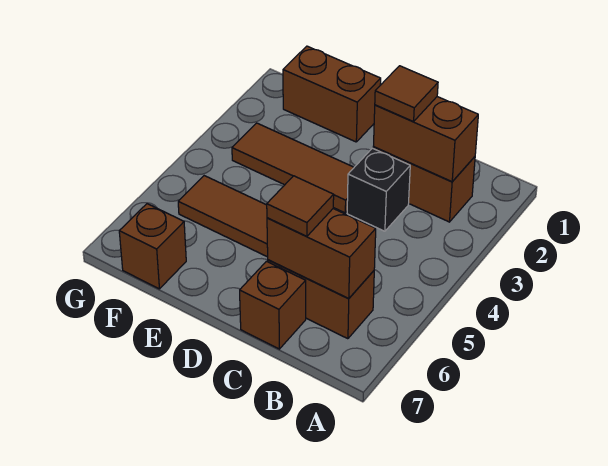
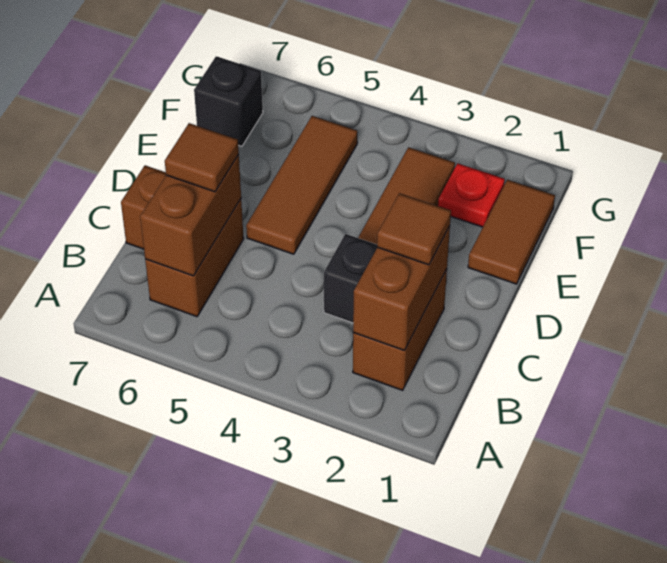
brown 1x2 brick [283,46,381,142] -> brown 1x2 tile [468,180,555,284]
none -> red 1x1 plate [438,163,505,227]
brown 1x1 brick [119,204,186,289] -> black 1x1 brick [194,56,263,146]

